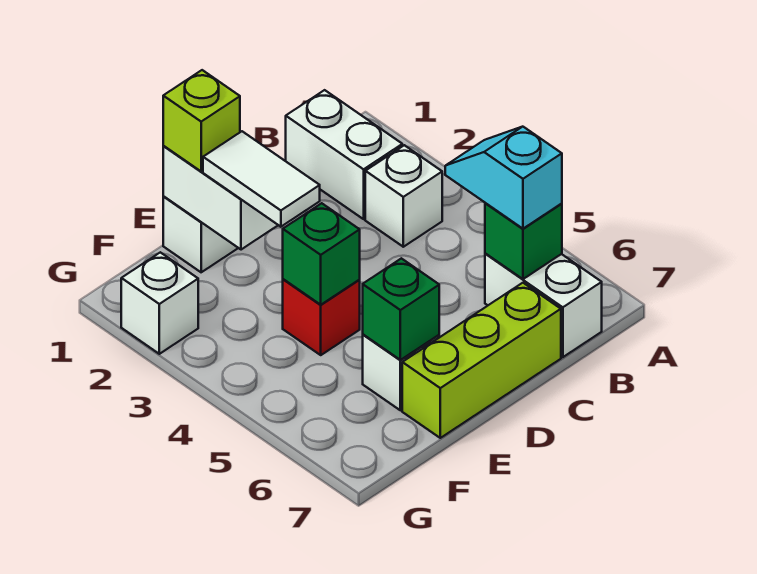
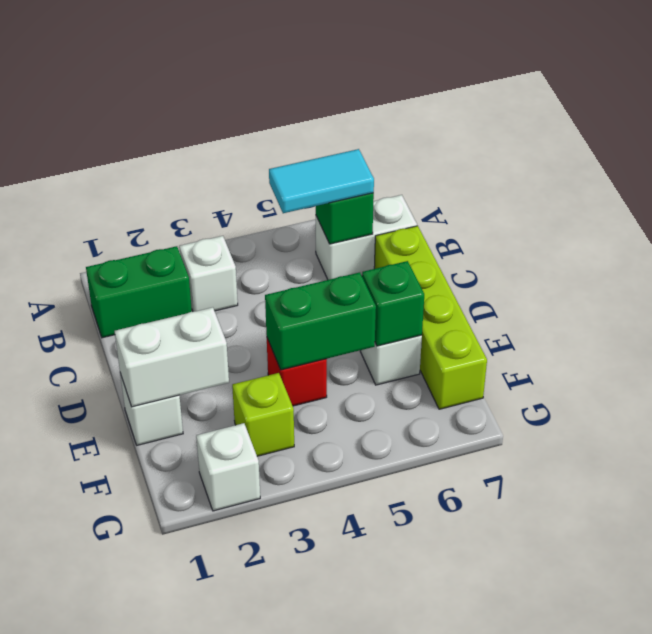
white 1x2 brick [286,90,402,219] -> green 1x2 brick [86,246,192,338]
cyan 1x2 slope [445,127,562,229] -> cyan 1x2 tile [269,149,374,213]
lime 1x3 brick [402,283,561,438] -> lime 1x4 brick [374,226,487,409]
lime 1x1 brick [163,70,240,171] -> lime 1x1 brick moved to [232,373,294,456]
white 1x2 tile [203,131,320,227] -> none
green 1x1 brick [283,203,360,305] -> green 1x2 brick [265,272,376,370]

